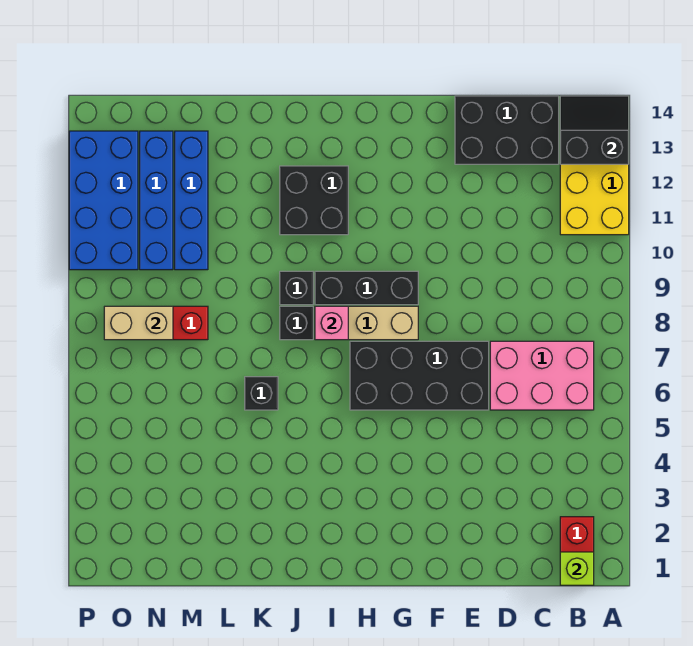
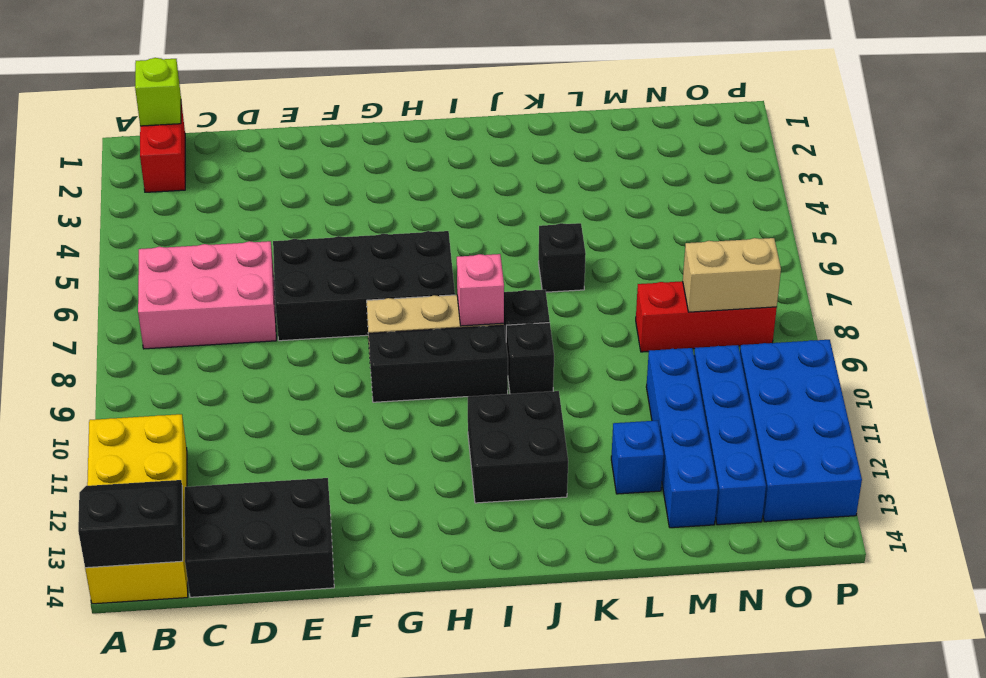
black 2x2 slope [560,96,629,164] -> black 2x2 slope turned to [78,480,183,568]
none -> blue 1x1 brick [611,420,664,494]

